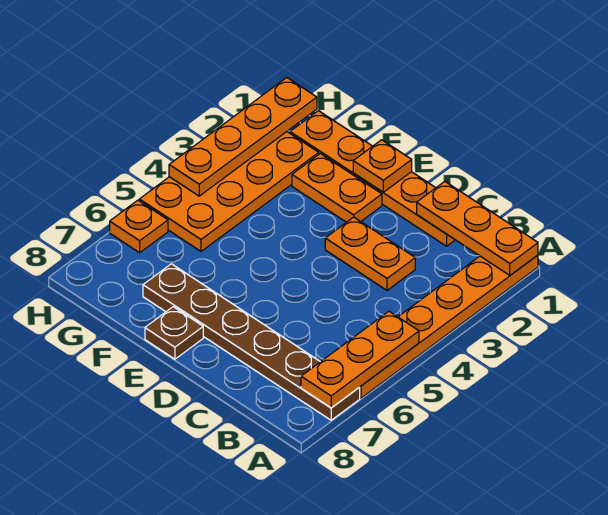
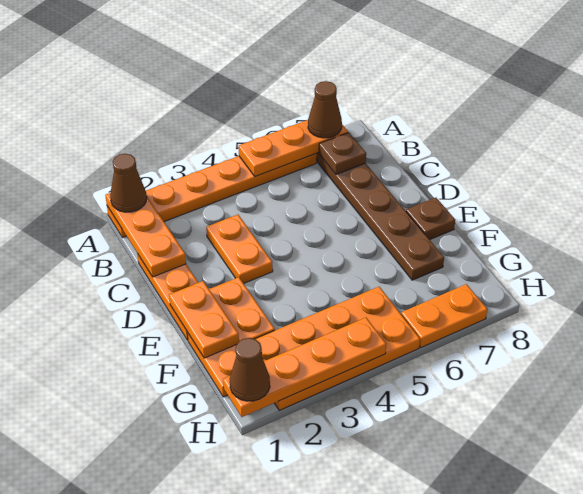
none -> brown 1x1 cone [110,154,147,212]
none -> brown 1x1 cone [308,81,342,138]
none -> brown 1x1 plate [319,132,366,174]
orange 1x1 plate [353,140,412,192] -> orange 1x2 plate [169,281,239,358]
none -> brown 1x1 cone [230,338,270,401]
orange 1x1 plate [110,200,168,253] -> orange 1x2 plate [401,284,487,348]

